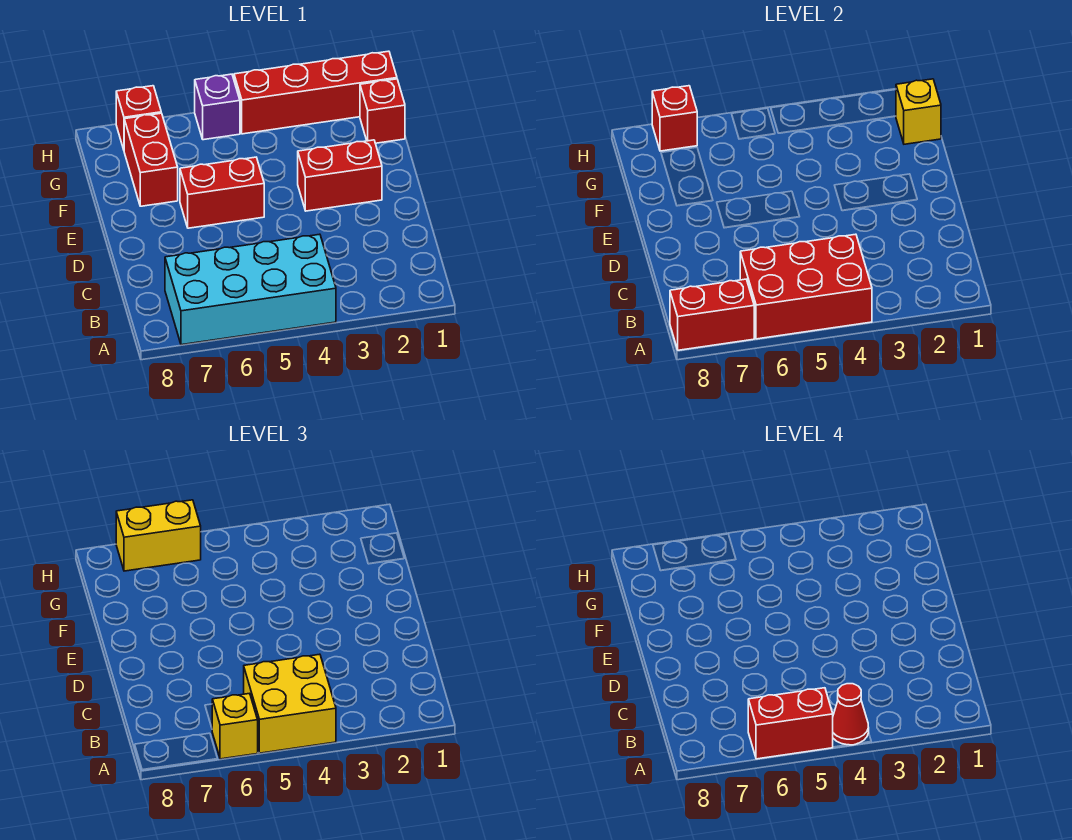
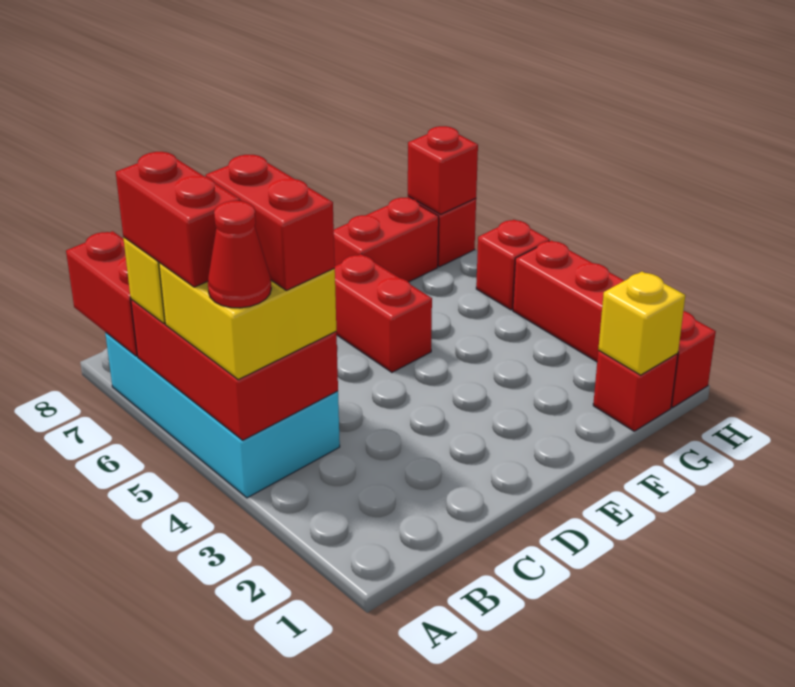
red 1x2 brick [298,140,382,211] -> red 1x2 brick moved to [206,155,335,290]
purple 1x1 brick [195,74,240,140] -> red 1x1 brick [476,220,550,310]
yellow 1x2 brick [116,500,201,571] -> none

